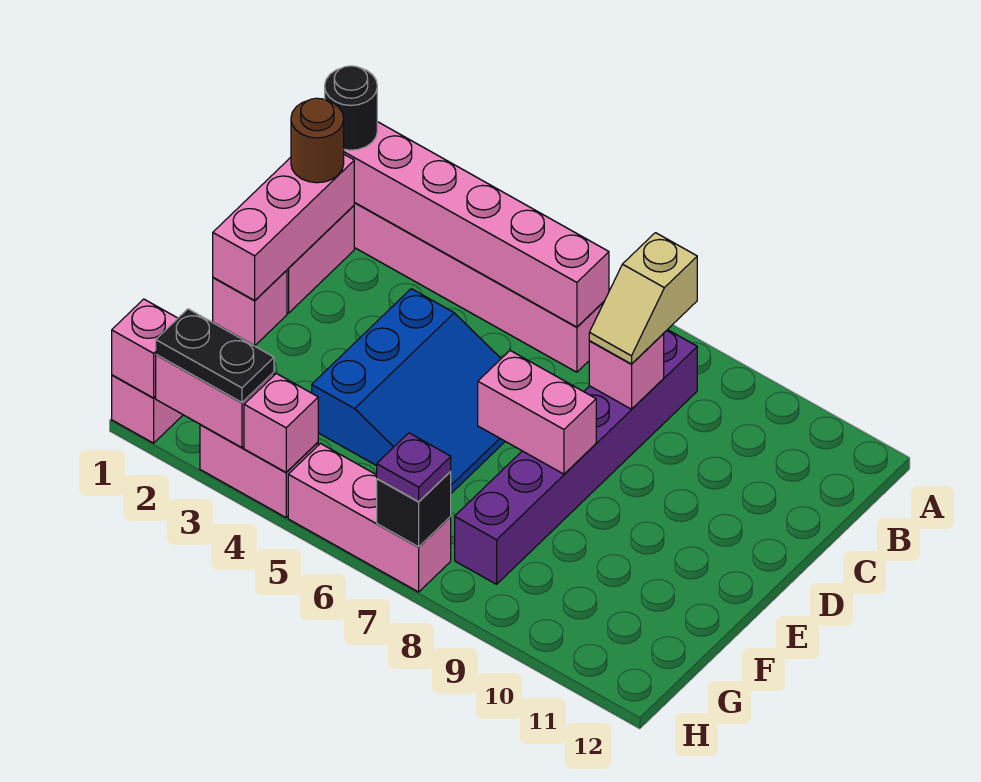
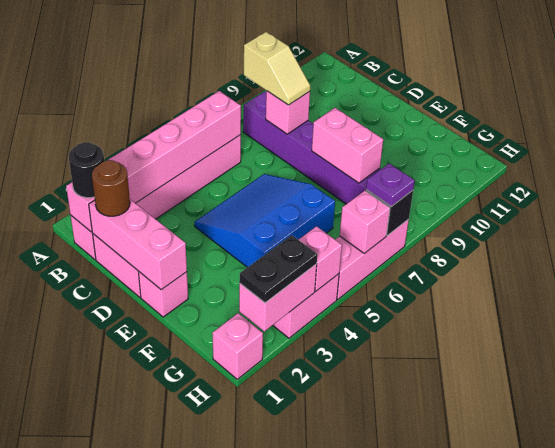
blue 3x3 slope [312,289,505,493] -> blue 3x3 slope turned to [195,174,335,267]
pink 1x2 brick [478,350,596,474] -> pink 1x2 brick turned to [312,108,383,183]
pink 1x1 brick [112,299,178,398] -> pink 1x1 brick moved to [340,191,390,254]

